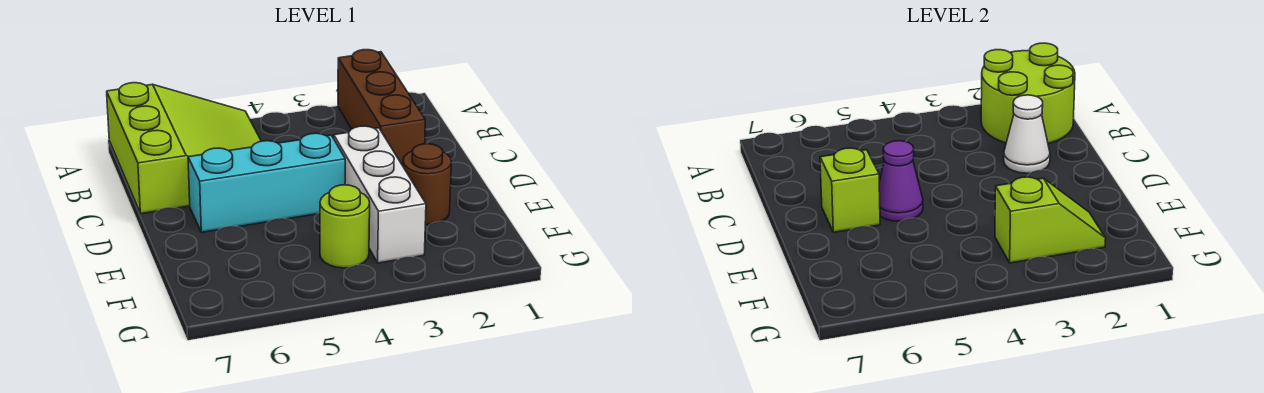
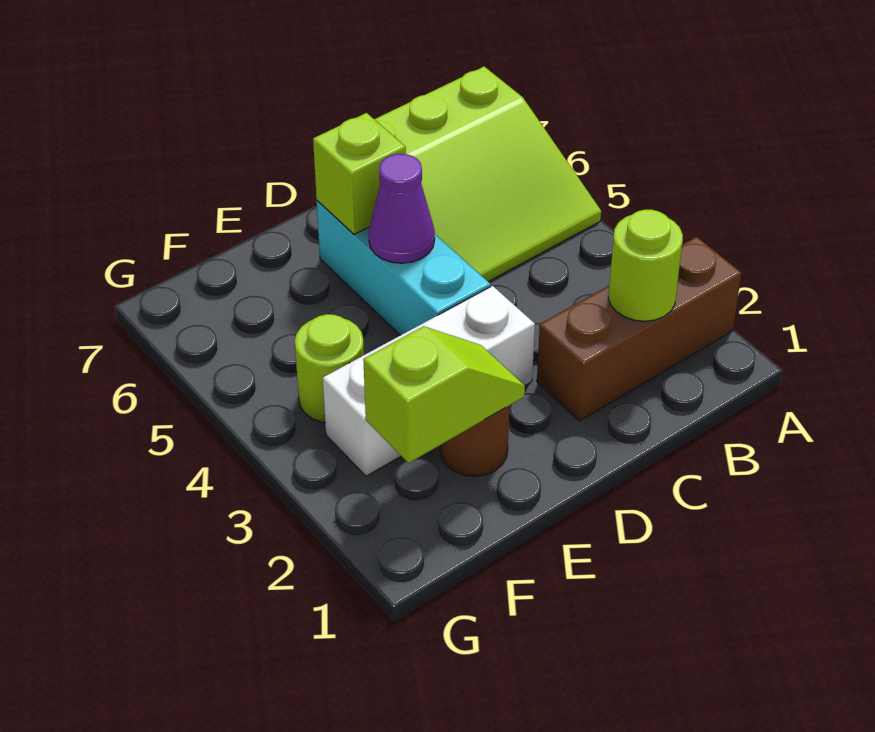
lime 2x2 round brick [981,43,1075,144] -> lime 1x1 round brick [608,210,683,321]
white 1x1 cone [1004,95,1050,173] -> none
lime 1x2 slope [995,177,1106,263] -> lime 1x2 slope turned to [363,326,525,463]

